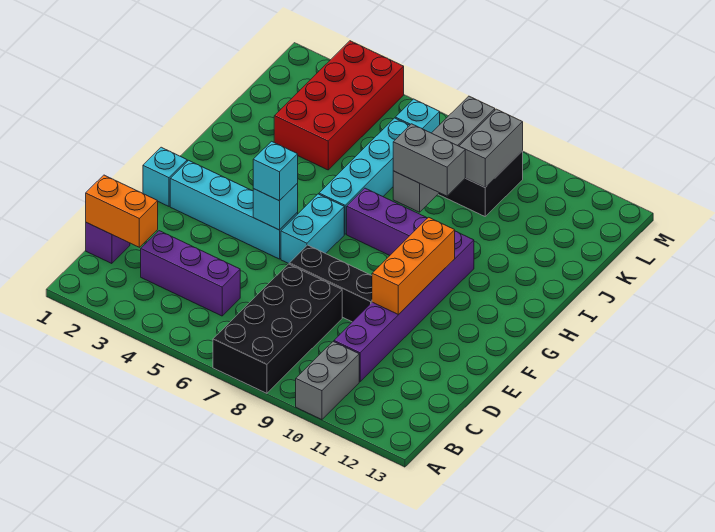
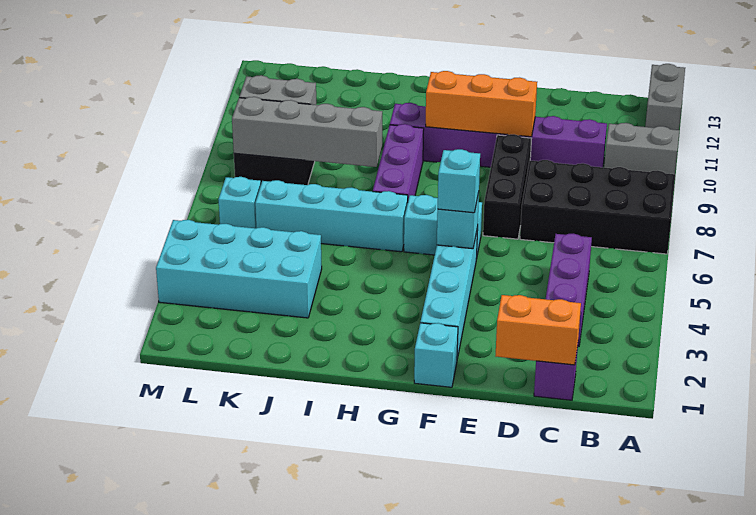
orange 1x2 brick [86,175,158,247] -> orange 1x2 brick turned to [496,295,581,365]
grey 1x2 brick [393,124,465,196] -> grey 1x2 brick moved to [645,64,685,130]
red 2x4 brick [274,41,404,170] -> cyan 2x4 brick [156,220,322,318]

